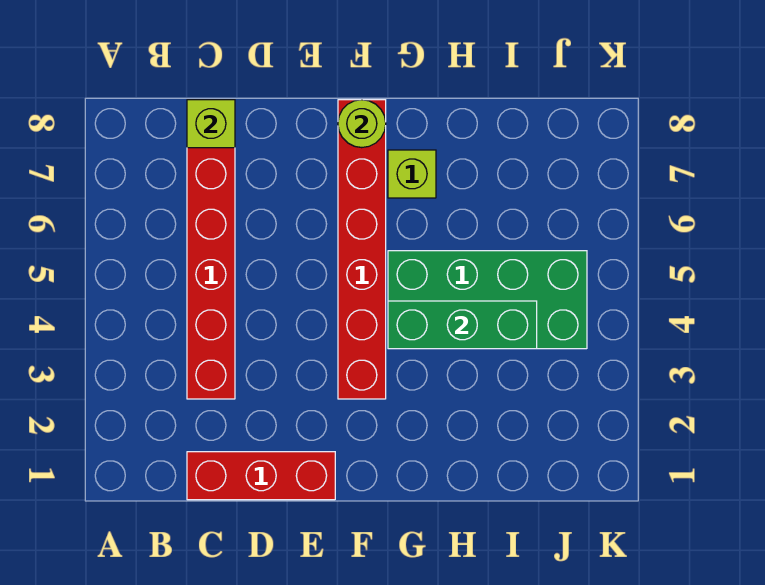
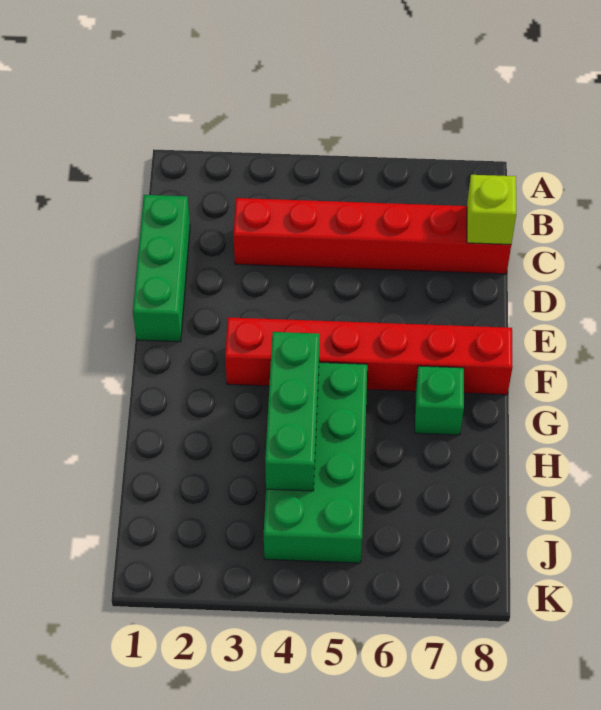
red 1x3 brick [187,452,335,500] -> green 1x3 brick [133,195,190,342]
lime 1x1 round brick [338,100,386,148] -> none
lime 1x1 brick [388,150,436,198] -> green 1x1 brick [415,366,464,435]

